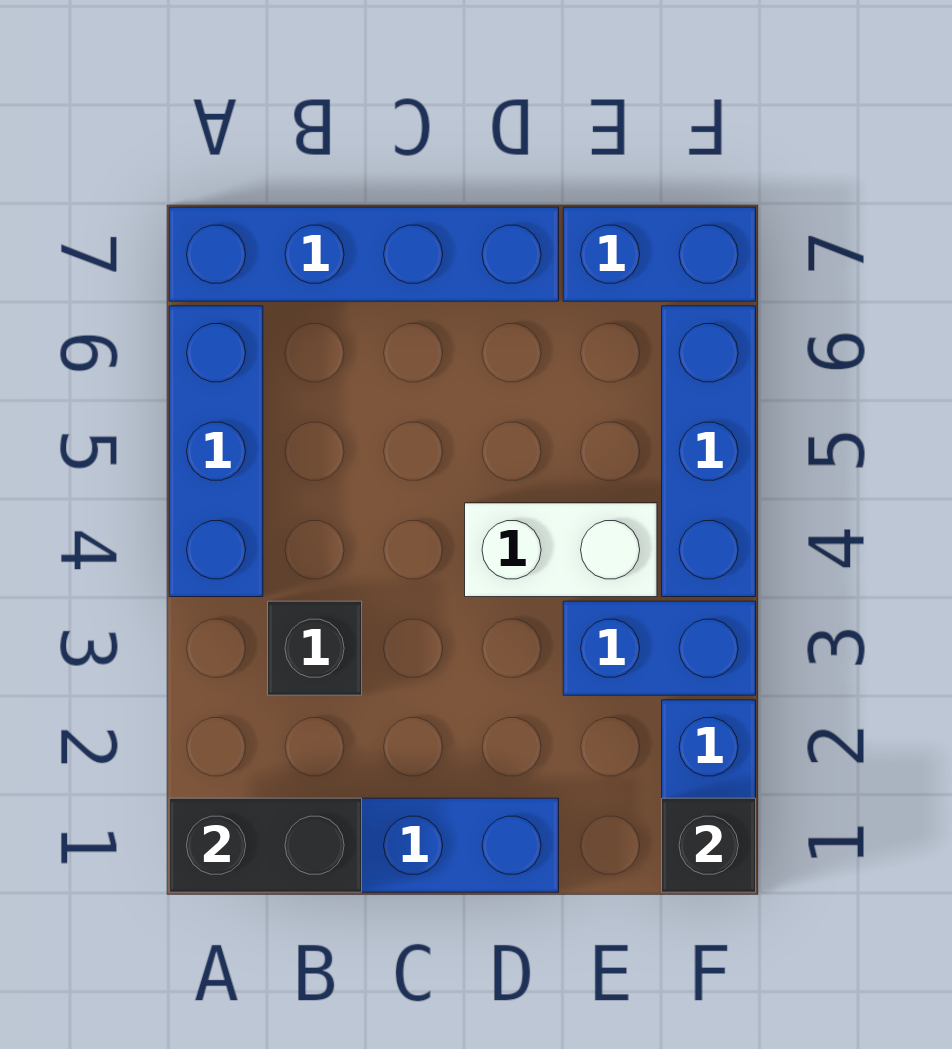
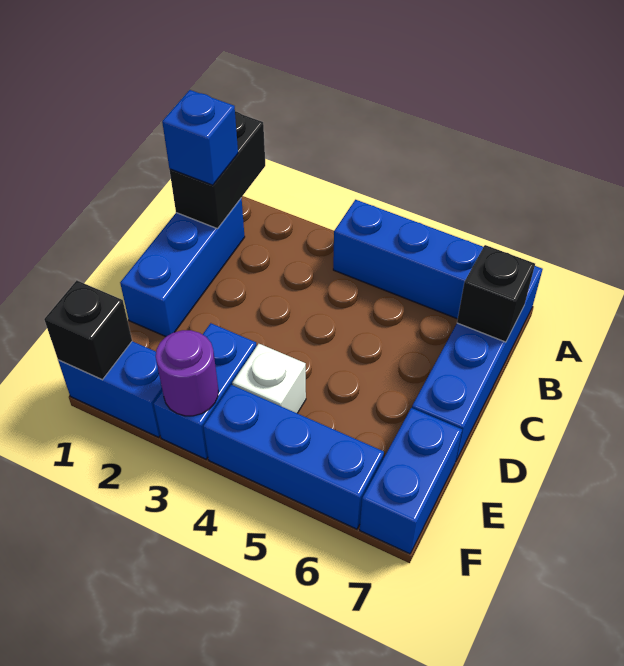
none -> blue 1x1 brick [162,90,238,185]
black 1x1 brick [268,601,362,695] -> black 1x1 brick moved to [457,245,535,342]
white 1x2 brick [465,503,657,597] -> white 1x1 brick [232,344,306,413]
none -> purple 1x1 round brick [156,330,218,416]

